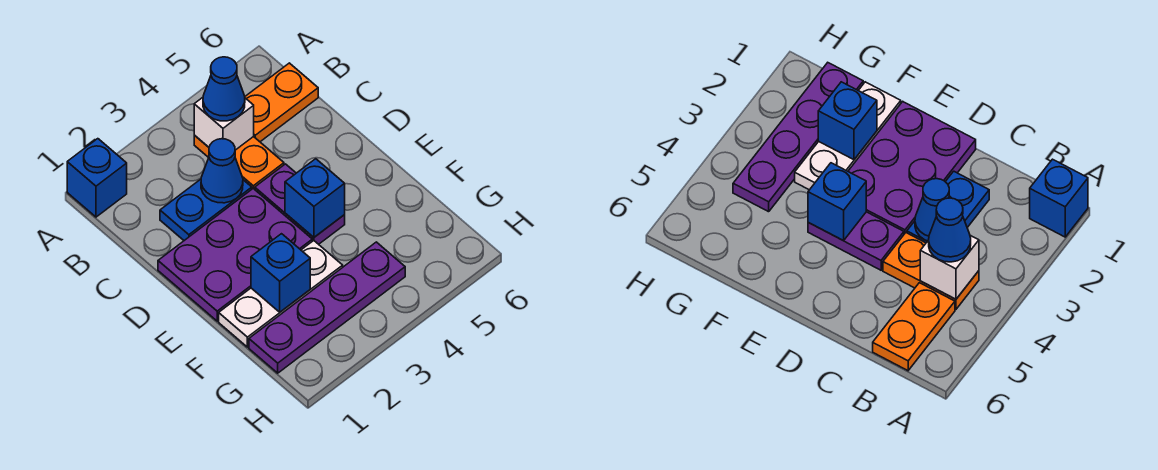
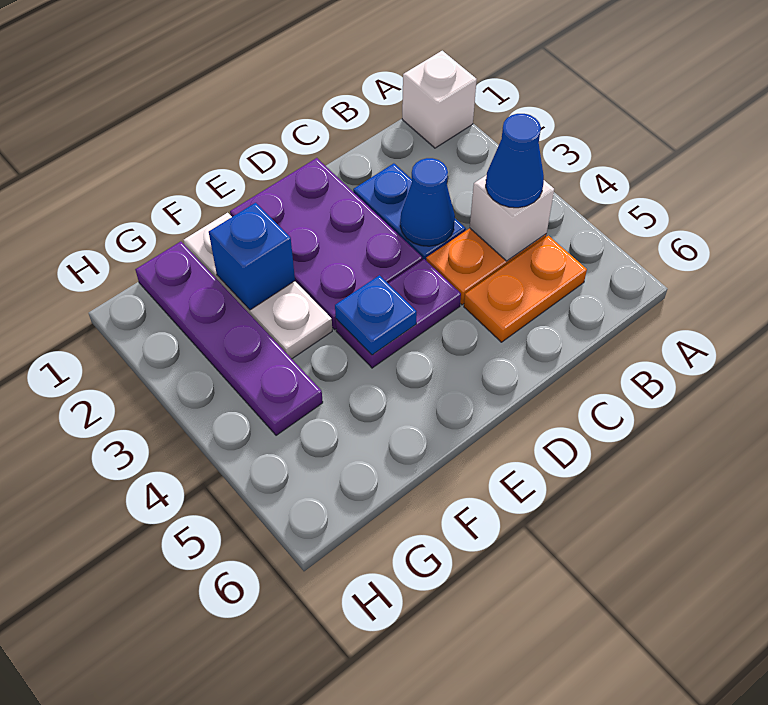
blue 1x1 brick [67,139,127,217] -> white 1x1 brick [402,51,477,148]
orange 1x2 plate [245,63,318,142] -> orange 1x2 plate turned to [464,236,587,342]
blue 1x1 brick [285,159,345,237] -> blue 1x1 plate [335,275,417,355]

